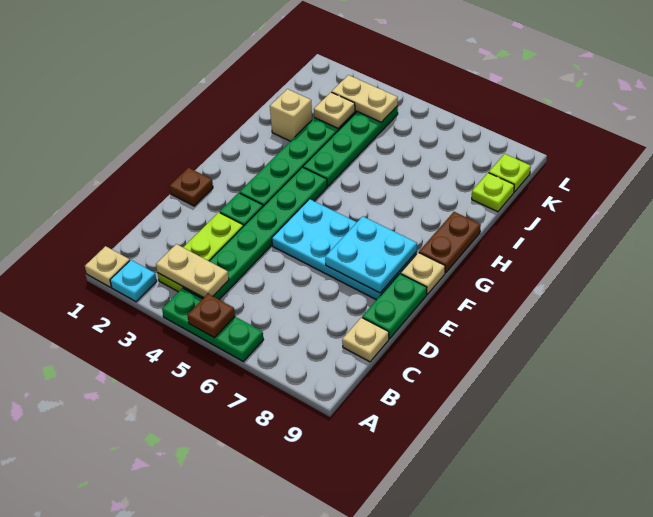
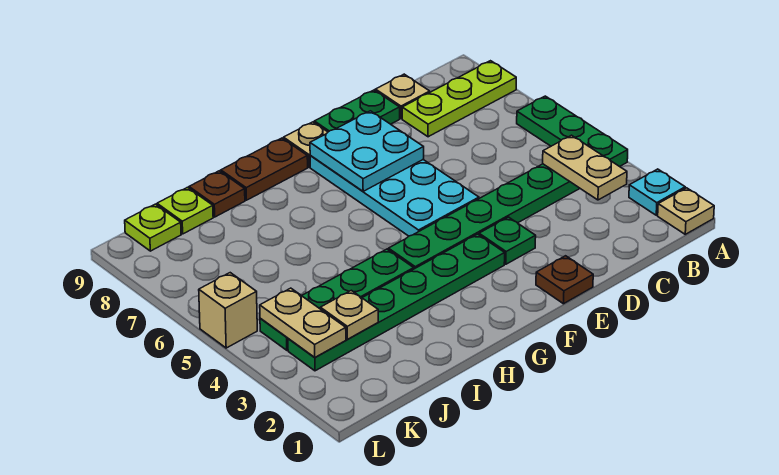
brown 1x1 plate [187,294,235,338] -> brown 1x1 plate moved to [189,171,245,217]
lime 1x3 plate [158,212,243,292] -> lime 1x3 plate moved to [402,61,516,137]
tan 1x1 brick [270,89,312,141] -> tan 1x1 brick moved to [199,273,257,348]

